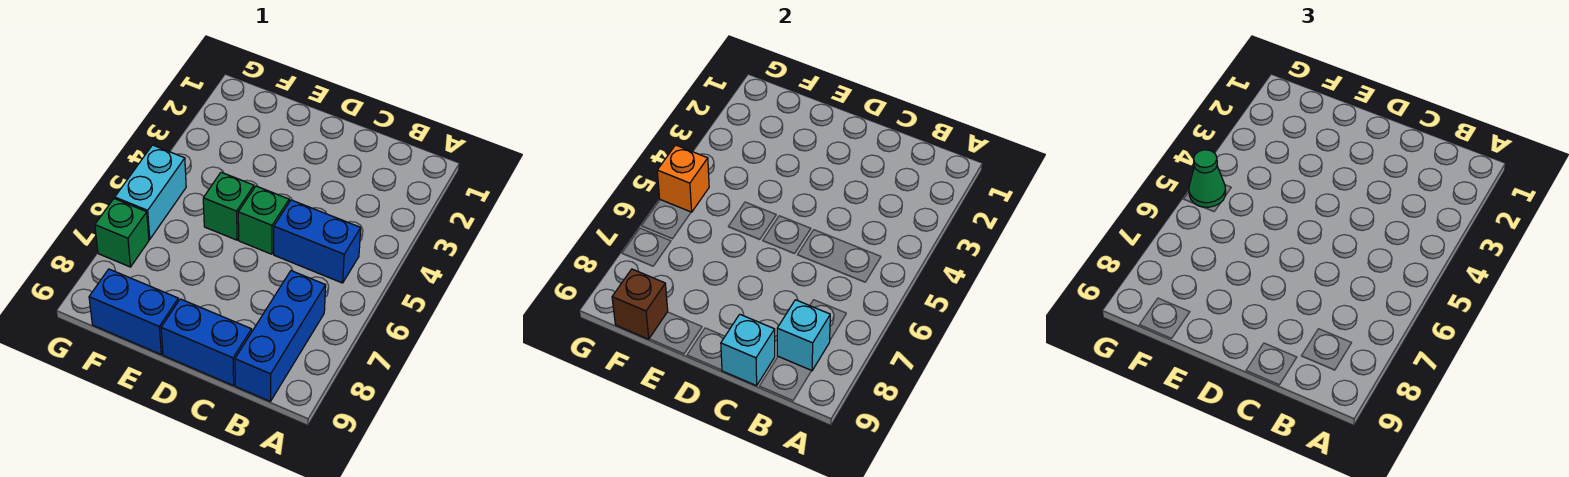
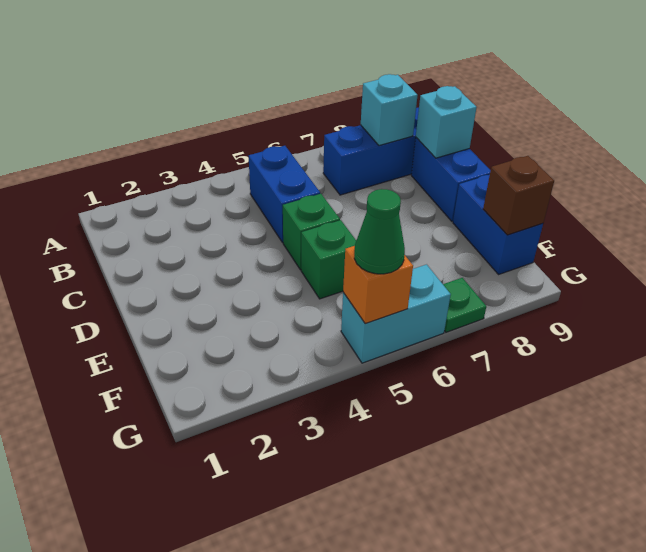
green 1x1 brick [95,199,149,267] -> green 1x1 plate [443,278,486,332]

